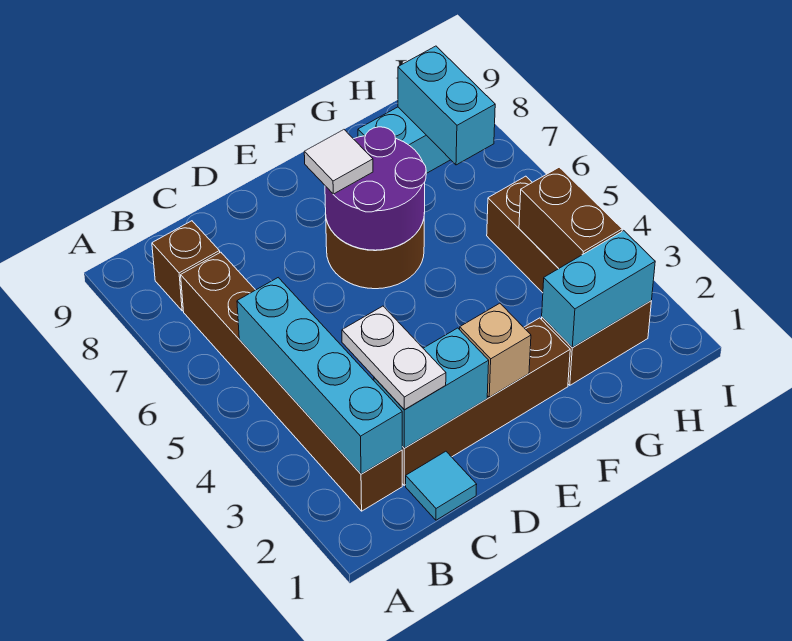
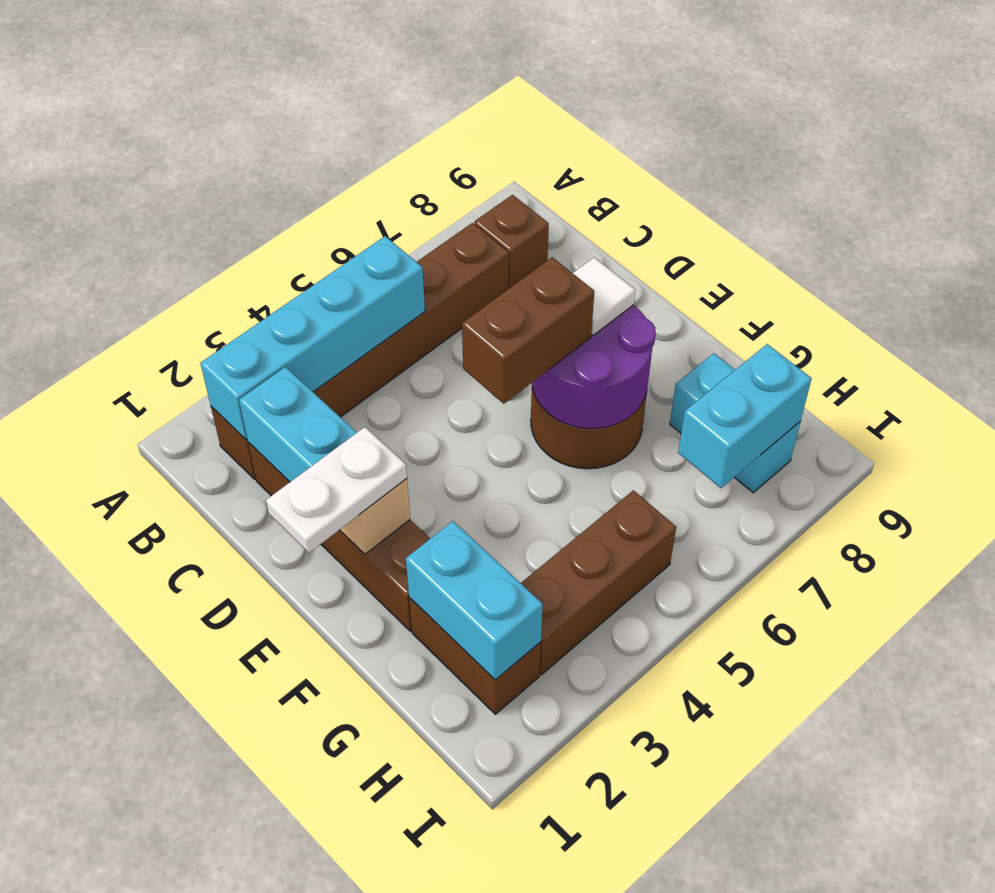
cyan 1x1 tile [406,451,477,520] -> none
white 1x2 plate [342,306,446,410] -> white 1x2 plate moved to [266,427,407,553]
brown 1x2 brick [519,167,622,269] -> brown 1x2 brick moved to [462,257,594,404]

